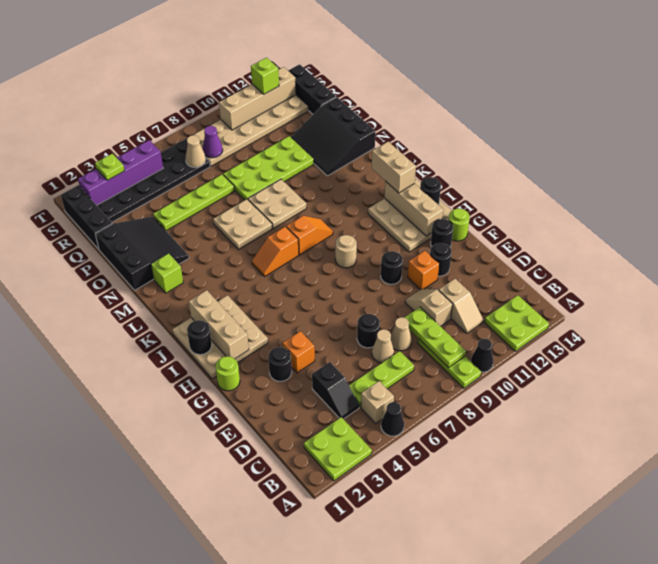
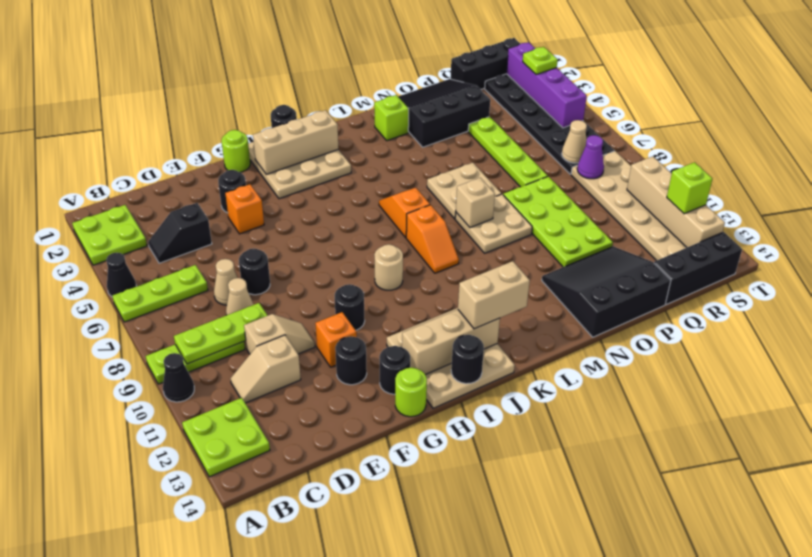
tan 1x1 brick [361,381,394,423] -> tan 1x1 brick moved to [456,178,495,228]
lime 1x3 plate [349,351,414,407] -> lime 1x3 plate turned to [113,265,208,322]
black 3x3 slope [95,217,189,290] -> black 3x3 slope turned to [398,79,490,147]

